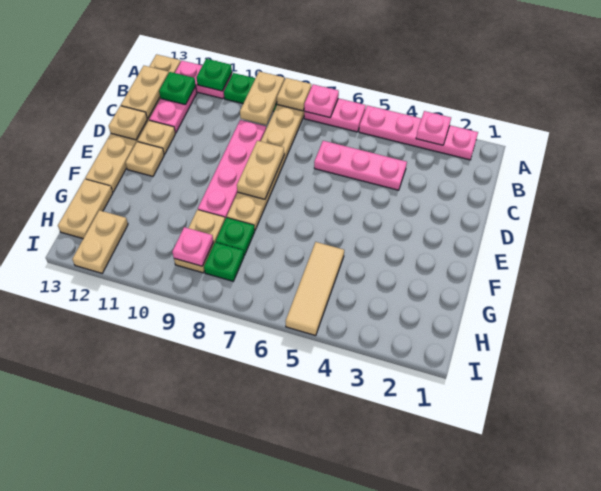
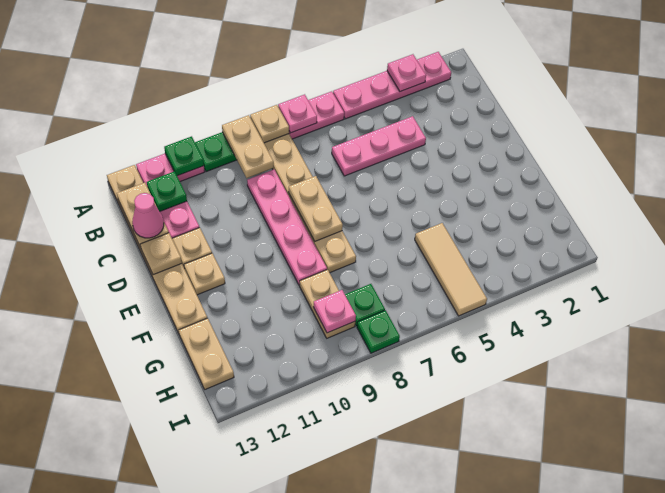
none -> pink 1x1 cone [132,193,164,238]
green 1x1 plate [216,218,255,255] -> green 1x1 plate moved to [357,310,400,353]
tan 1x2 plate [72,210,128,273] -> none

